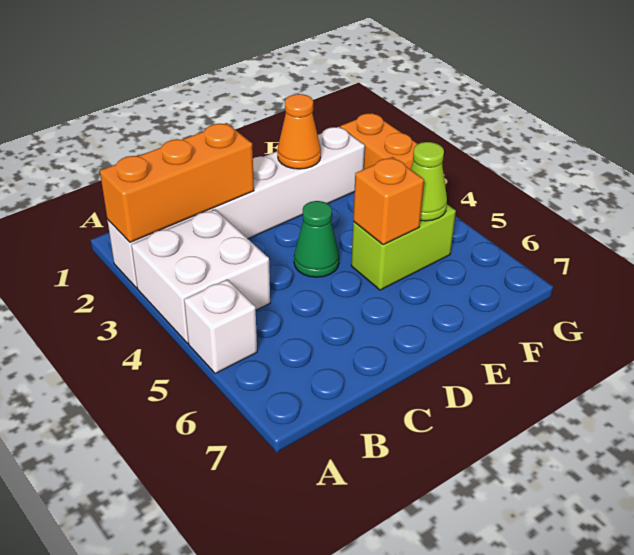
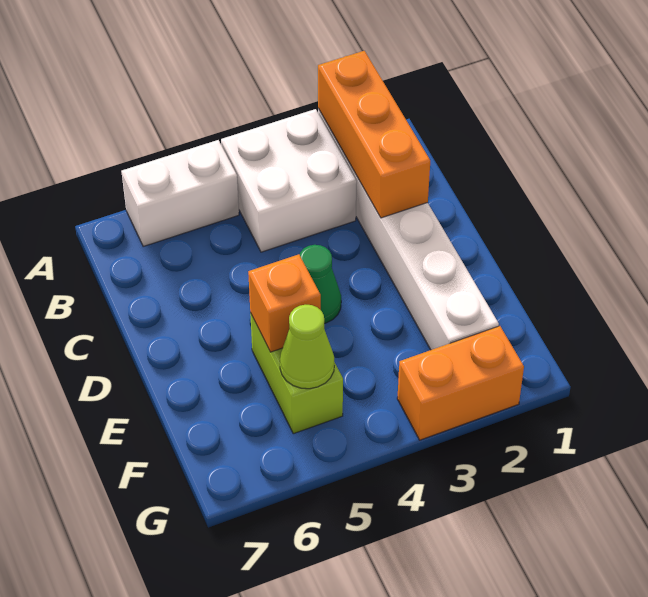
white 1x1 brick [184,280,257,374] -> white 1x2 brick [121,140,239,246]
orange 1x1 cone [277,94,321,169] -> none

